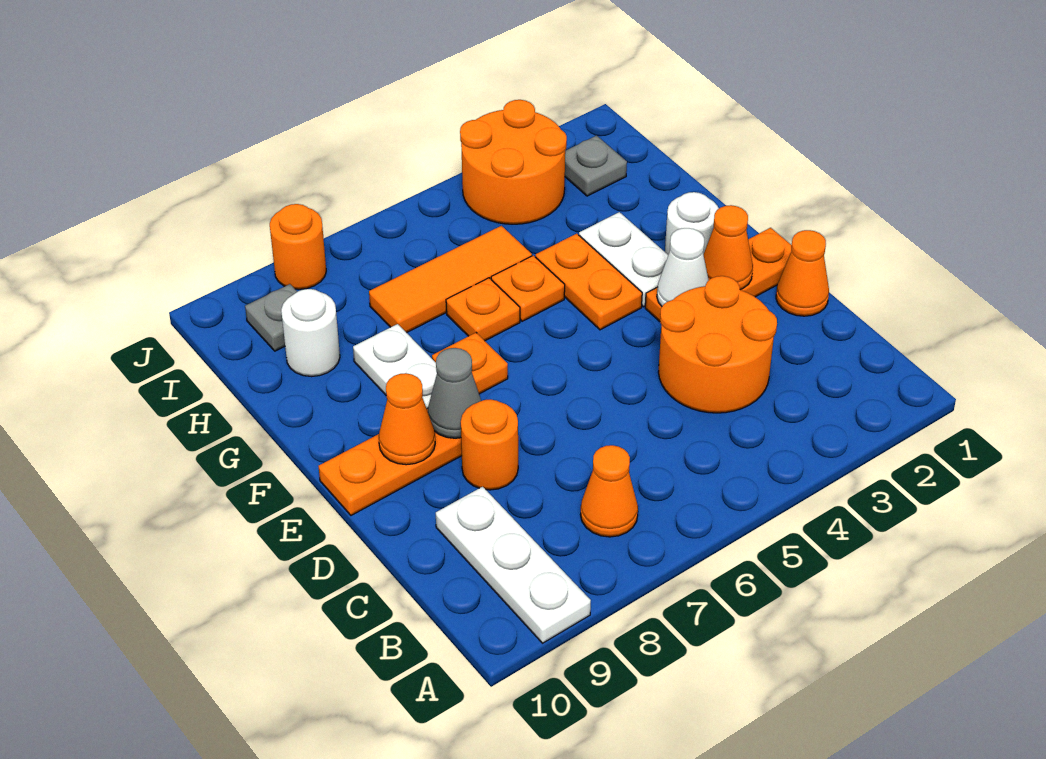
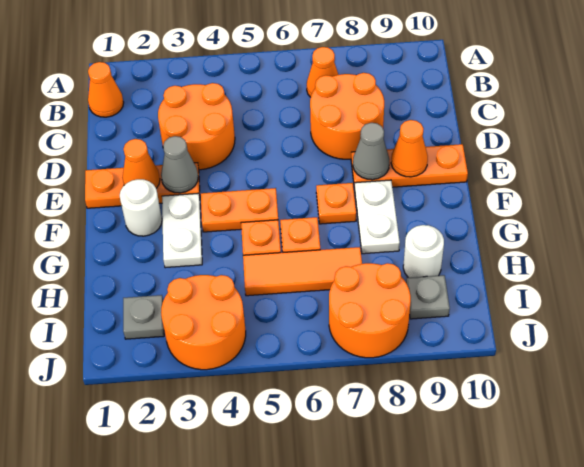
white 1x3 plate [436,487,591,643] -> none
orange 1x1 cone [776,230,829,316] -> orange 1x1 cone moved to [88,62,124,117]
orange 1x1 round brick [461,399,518,490] -> orange 2x2 round brick [310,73,384,159]
white 1x1 cone [657,228,709,306] -> grey 1x1 cone [161,136,198,193]
orange 1x2 plate [535,234,642,330] -> orange 1x2 plate turned to [201,188,278,232]
orange 1x1 round brick [270,204,326,289] -> orange 2x2 round brick [329,263,411,358]

